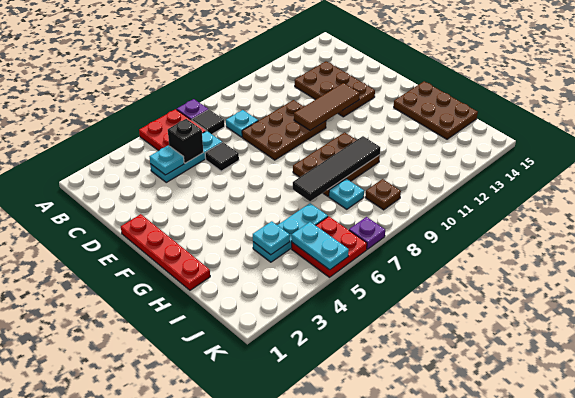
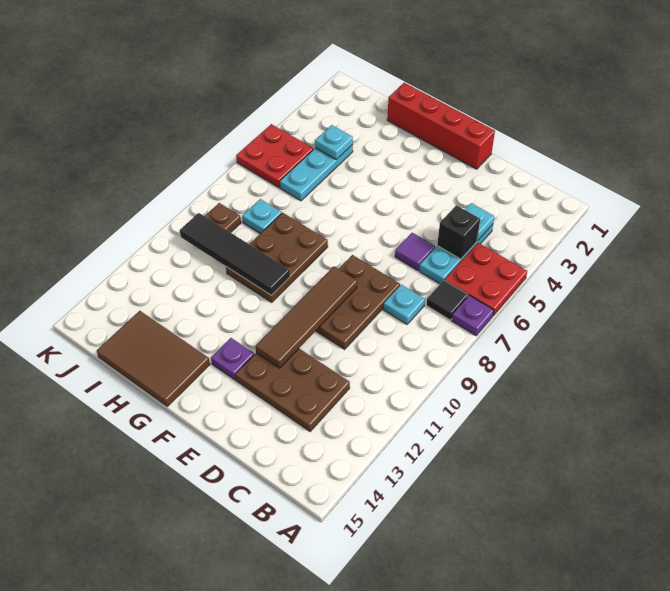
black 1x1 tile [205,142,239,171] -> purple 1x1 tile [395,233,435,271]
red 1x4 plate [121,214,210,290] -> red 1x4 brick [387,83,495,169]
brown 1x3 tile [294,83,360,130] -> brown 1x4 tile [256,266,357,368]
brown 2x3 plate [394,81,478,139] -> brown 2x3 tile [97,311,210,406]
black 1x4 tile [293,136,380,201] -> black 1x4 tile turned to [180,213,290,295]
cyan 1x2 plate [292,222,349,270] -> none
purple 1x1 plate [349,217,385,249] -> purple 1x1 plate moved to [211,338,254,380]

